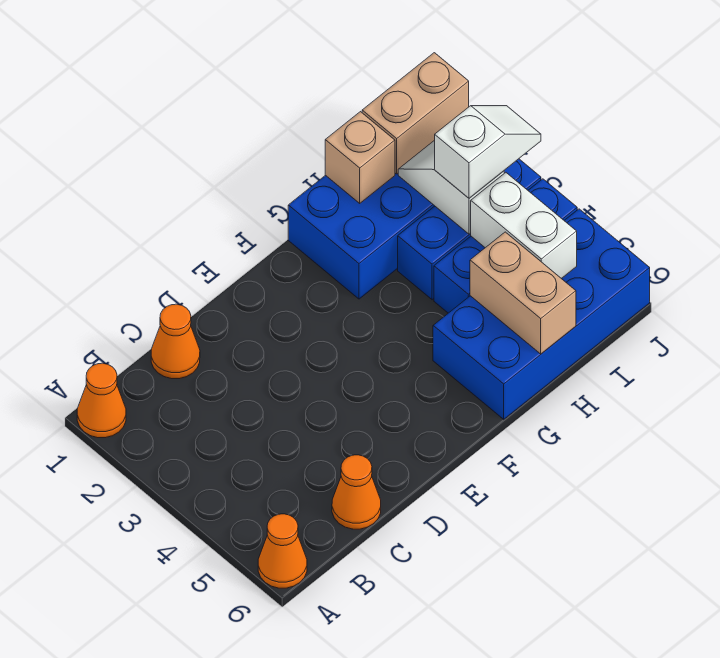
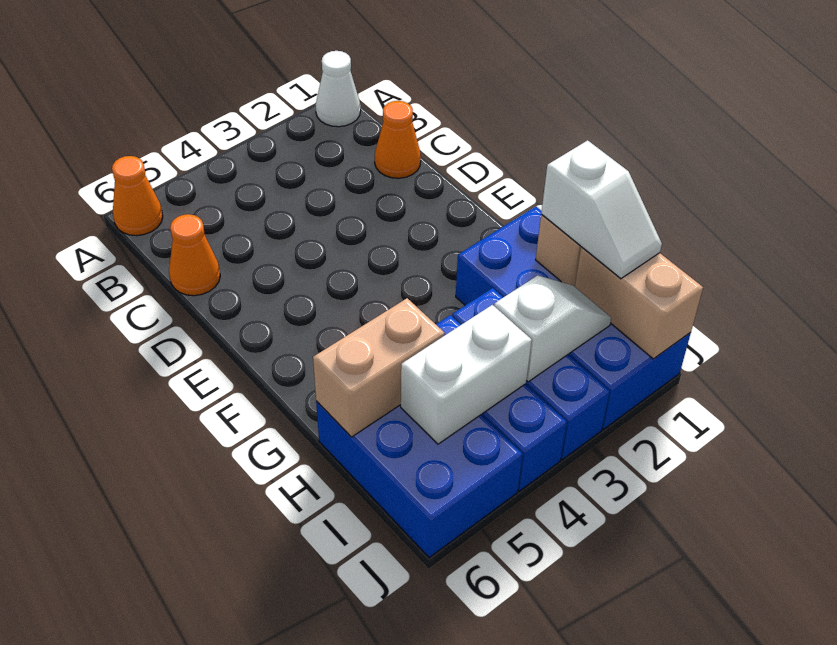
orange 1x1 cone [77,363,126,438] -> white 1x1 cone [316,51,361,127]
blue 2x4 brick [433,209,650,419] -> blue 2x3 brick [316,401,523,558]
white 1x2 slope [435,106,541,198] -> white 1x2 slope moved to [541,140,662,279]

